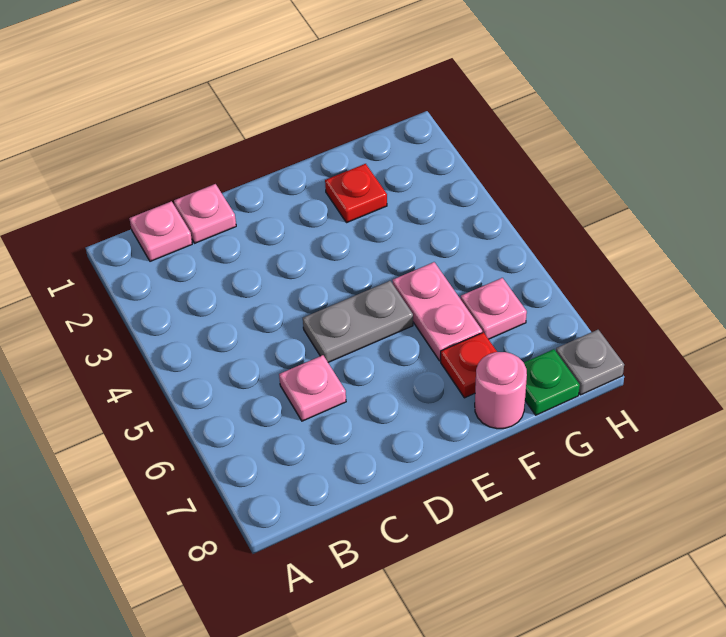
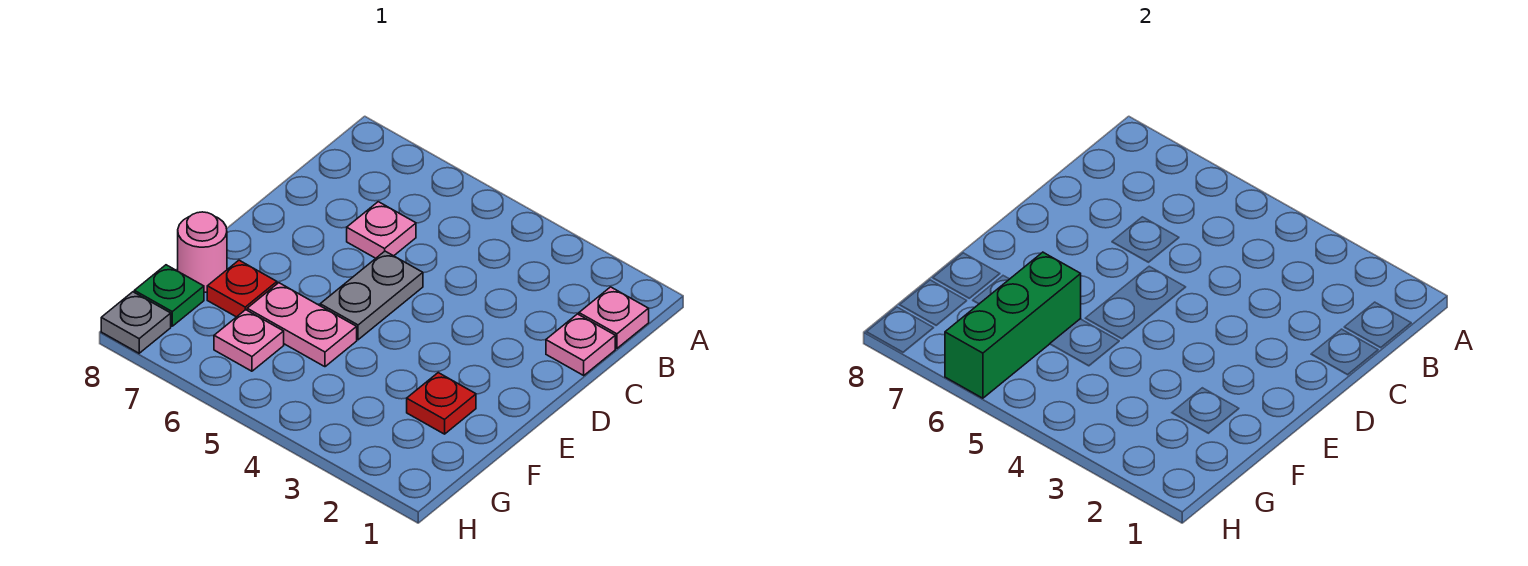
none -> green 1x3 brick [945,252,1081,398]

